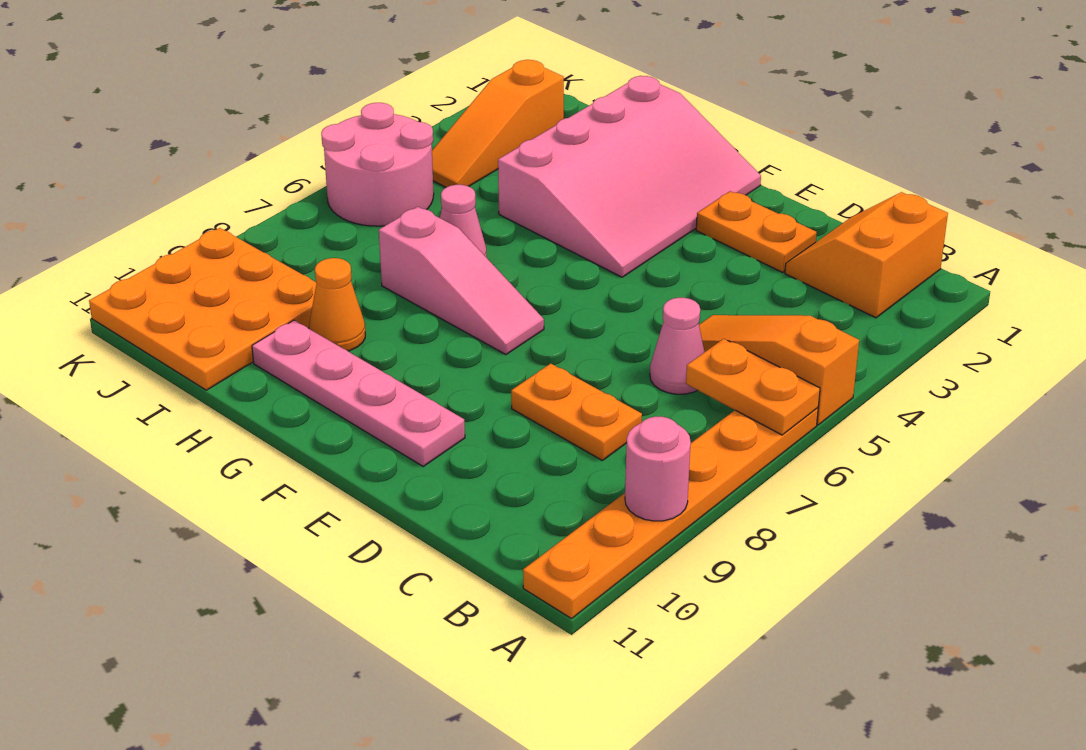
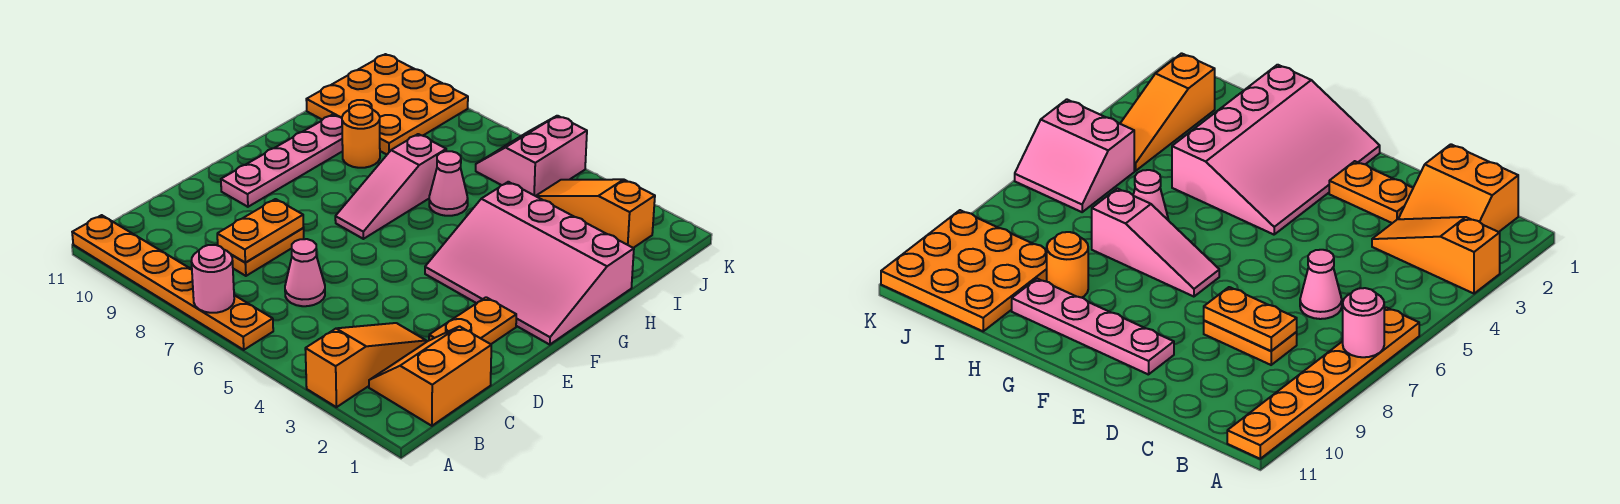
orange 1x3 slope [699,315,859,425] -> orange 1x3 slope moved to [305,323,426,407]
orange 1x2 plate [686,339,820,435] -> orange 1x2 plate moved to [217,199,304,263]
pink 1x1 round brick [625,416,691,521] -> pink 1x1 round brick moved to [192,245,234,313]
orange 2x2 slope [785,192,948,318] -> orange 2x2 slope turned to [369,326,491,426]
orange 1x1 cone [309,258,365,351] -> orange 1x1 round brick [342,105,380,168]
pink 2x2 round brick [321,103,434,226] -> pink 2x2 slope [476,116,587,196]

